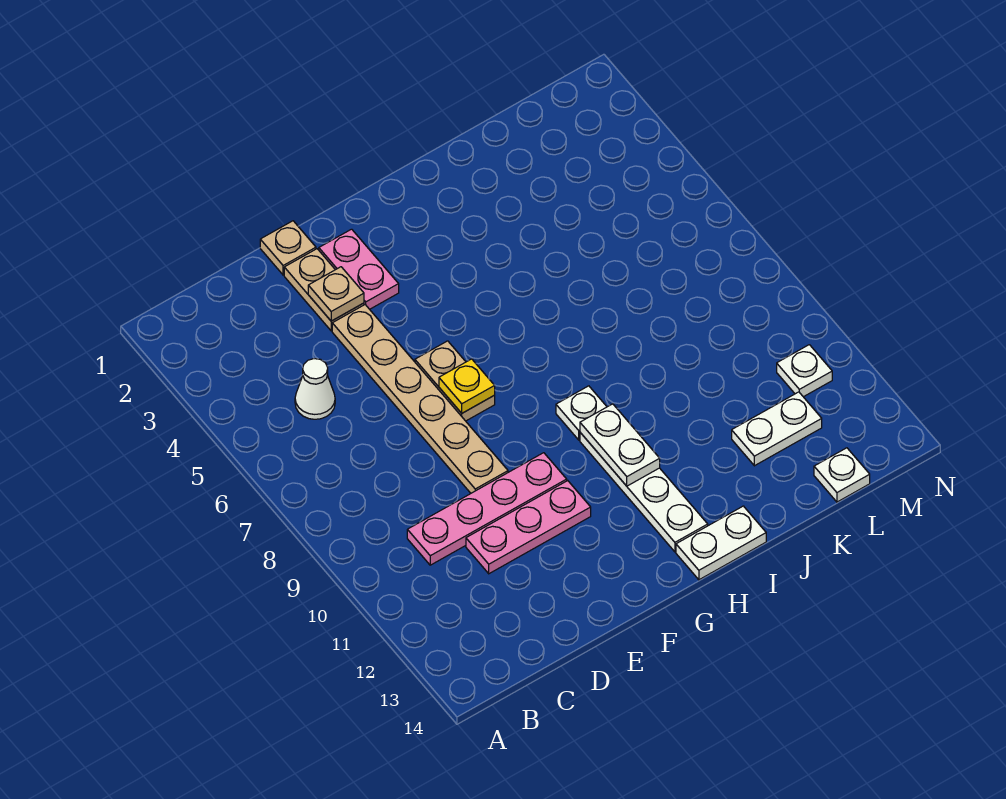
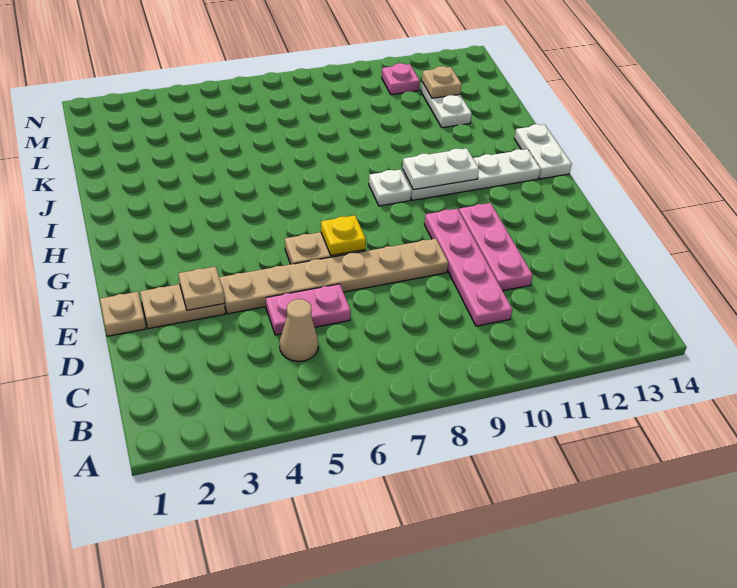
white 1x1 cone [295,359,335,419] -> tan 1x1 cone [280,299,318,361]
pink 1x2 plate [319,229,399,309] -> pink 1x2 plate moved to [266,284,351,335]
none -> tan 1x1 plate [422,66,462,98]
white 1x1 plate [814,448,870,502] -> none
white 1x1 plate [777,345,832,397] -> pink 1x1 plate [382,63,420,95]

